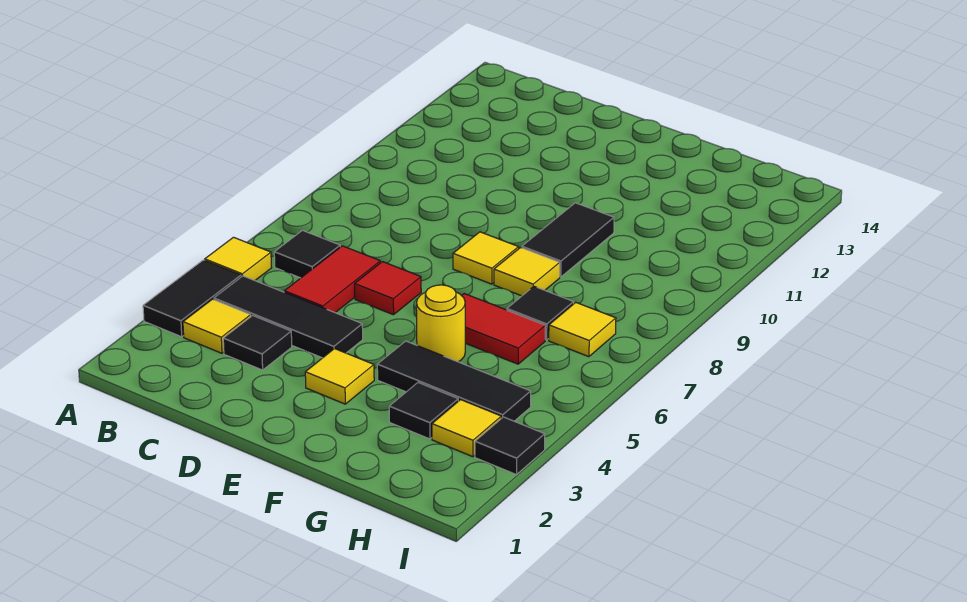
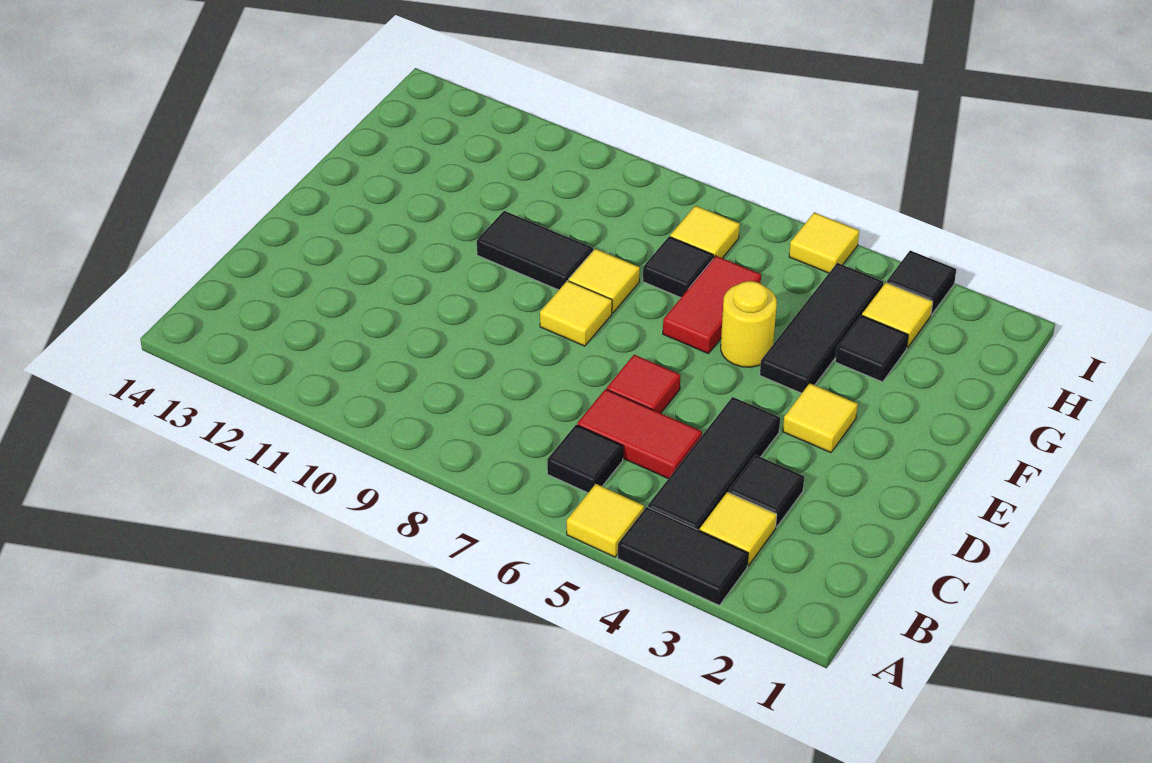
none -> yellow 1x1 tile [789,212,859,273]

